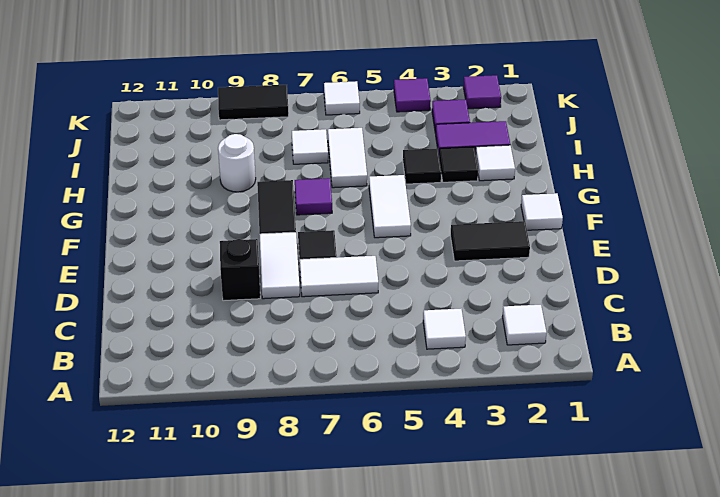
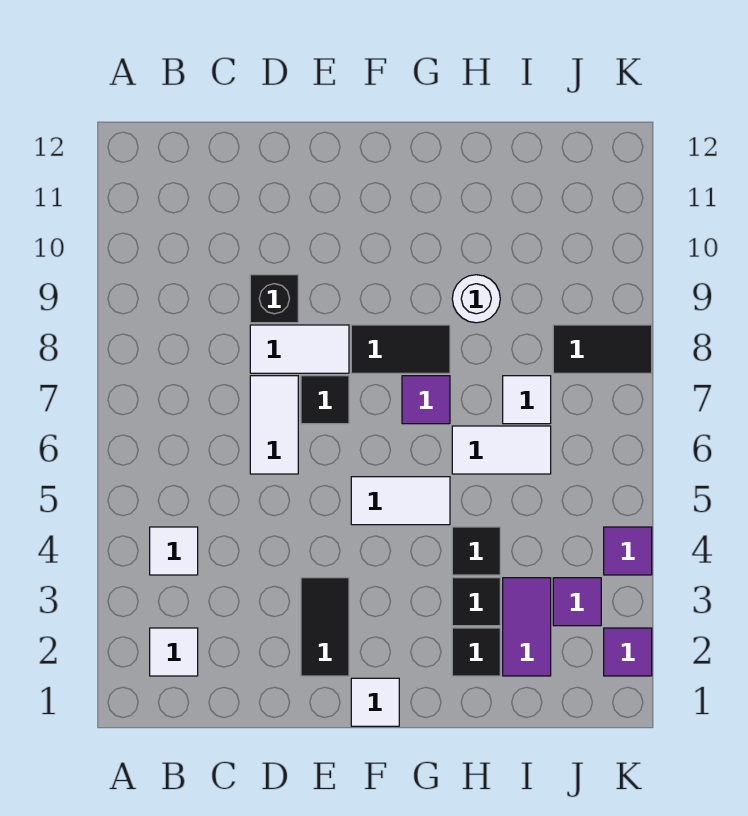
white 1x1 tile [476,145,515,181] -> black 1x1 tile [452,628,500,676]
white 1x1 tile [324,81,360,115] -> none
black 1x2 tile [218,85,289,120] -> black 1x2 tile turned to [553,325,652,373]

